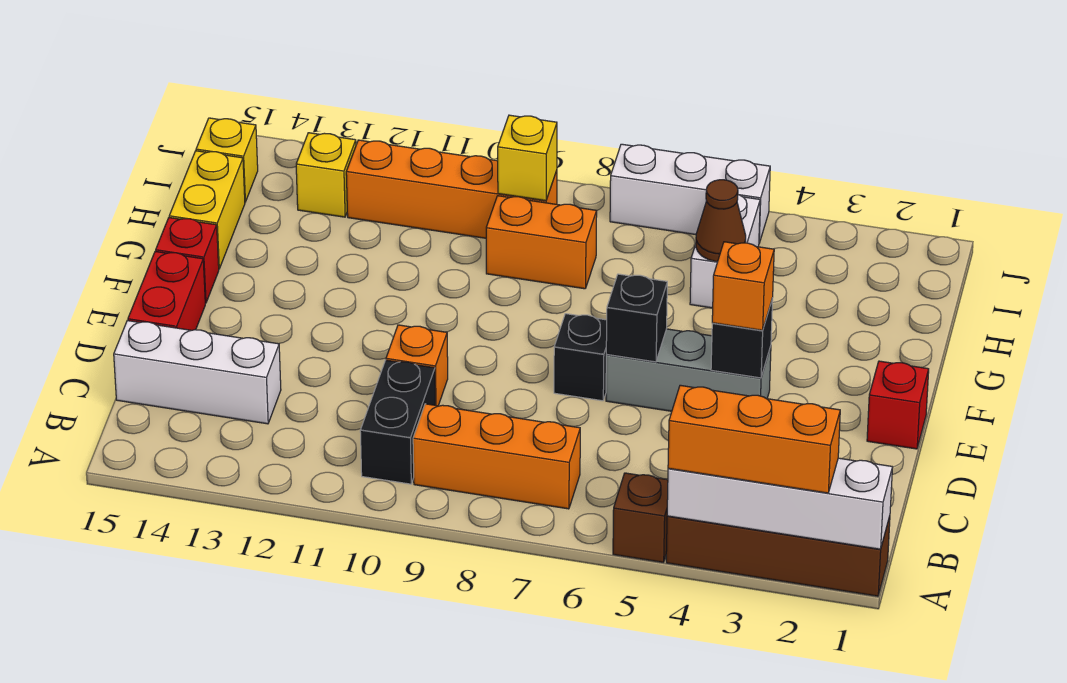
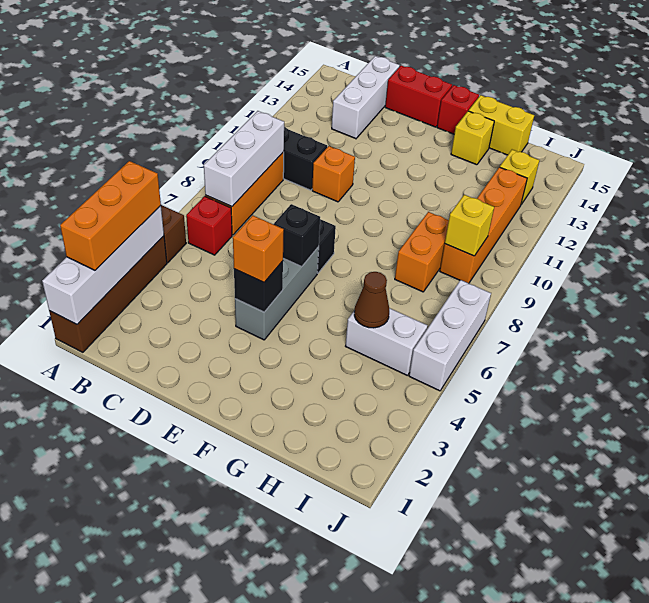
none -> white 1x3 brick [204,111,284,207]
red 1x1 brick [867,361,929,449] -> red 1x1 brick moved to [186,196,232,255]
yellow 1x1 brick [196,118,258,202] -> yellow 1x1 brick moved to [451,111,494,165]

